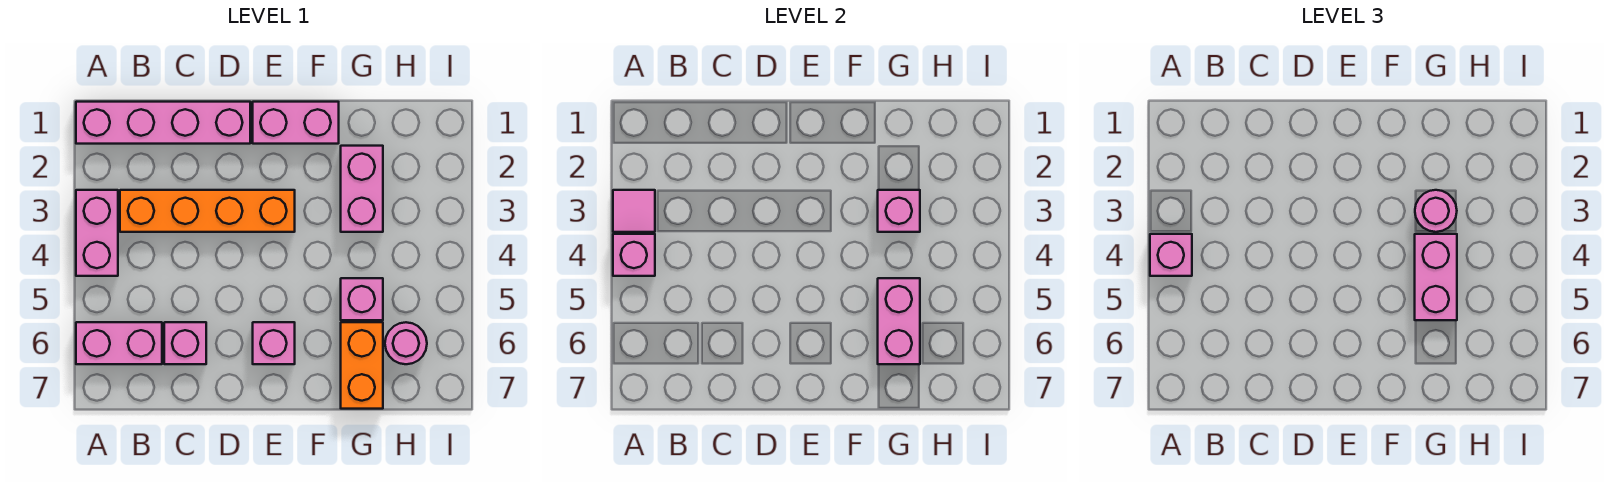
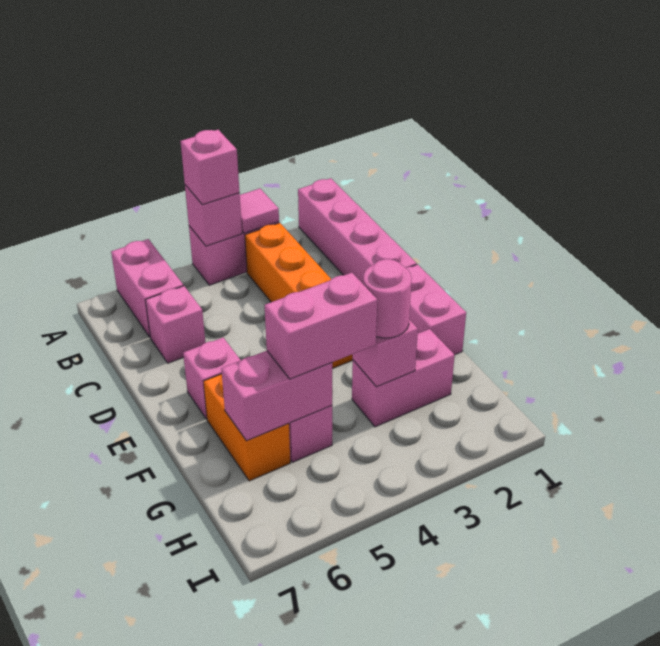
orange 1x2 brick [341,322,383,409] -> orange 1x2 brick turned to [204,374,290,481]
pink 1x1 round brick [385,322,427,364] -> none

